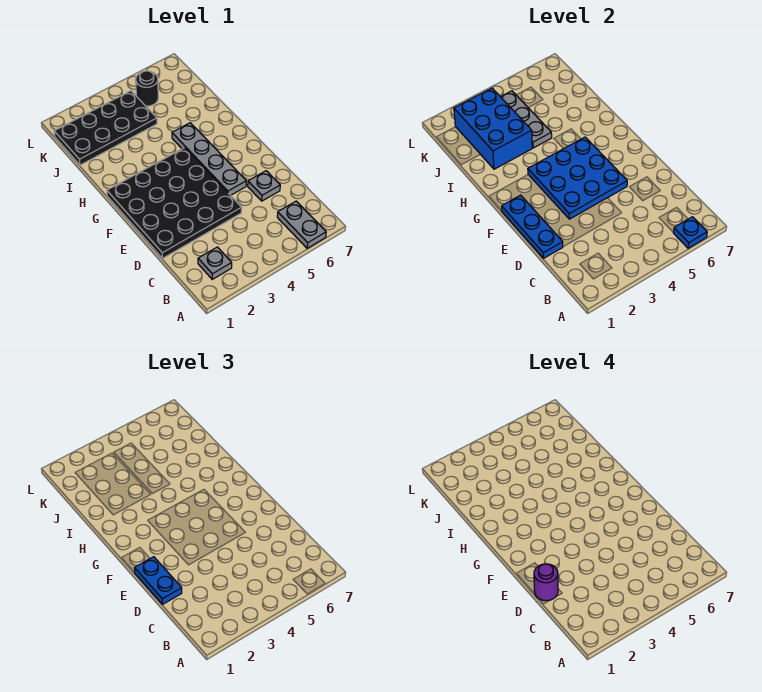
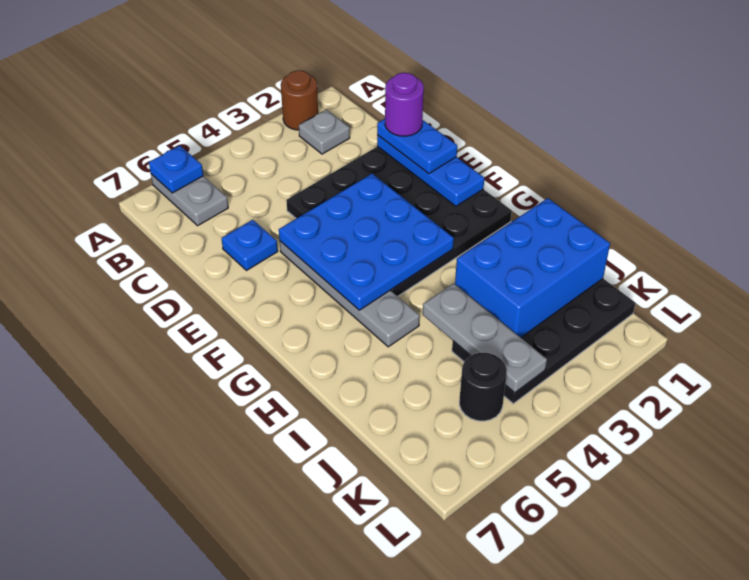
none -> brown 1x1 round brick [281,70,318,130]
grey 1x1 plate [248,171,280,201] -> blue 1x1 plate [221,220,278,271]
blue 2x3 brick [454,88,532,169] -> blue 2x3 brick turned to [455,198,610,337]

